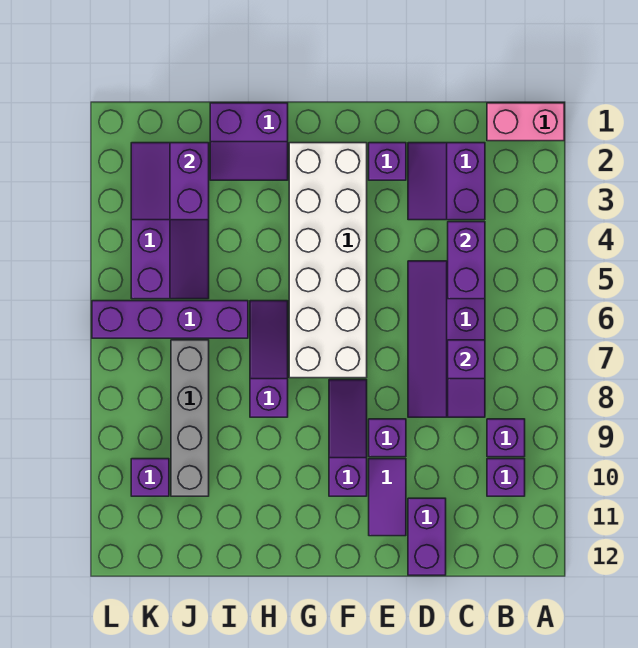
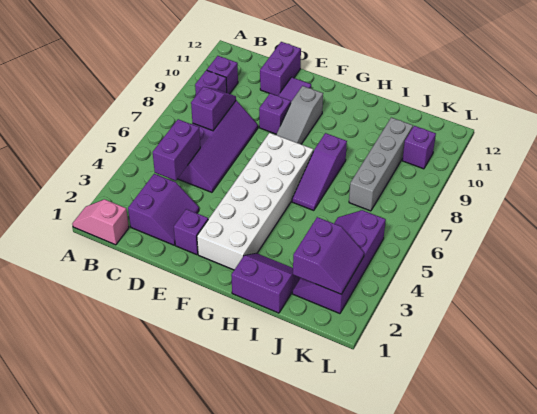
pink 1x2 brick [487,103,564,141] -> pink 1x2 slope [72,199,129,245]
purple 1x3 slope [329,380,367,496] -> grey 1x3 slope [276,86,323,144]
purple 1x4 brick [92,301,248,338] -> none

